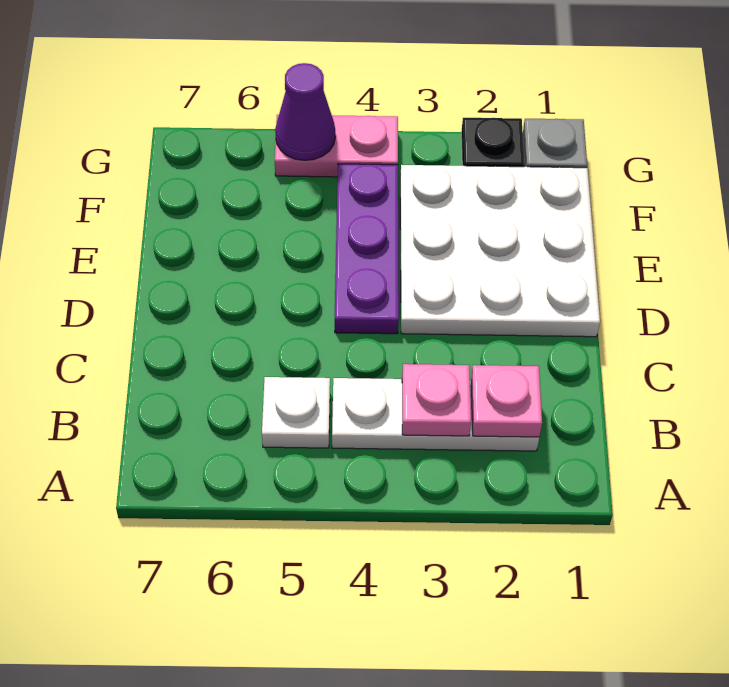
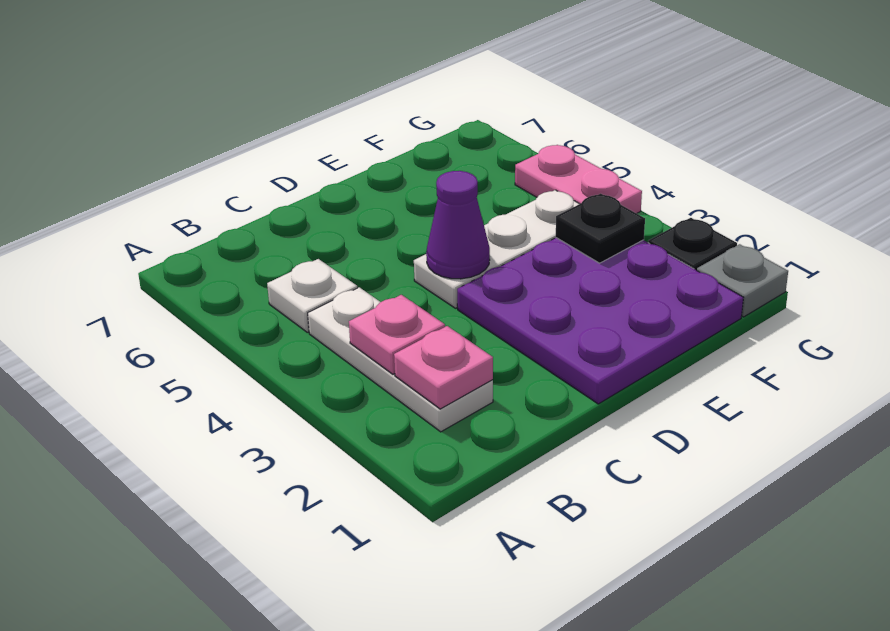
white 3x3 plate [400,165,600,337] -> purple 3x3 plate [457,238,743,404]
purple 1x3 plate [335,164,399,334] -> white 1x3 plate [414,190,579,308]
none -> black 1x1 plate [556,194,645,263]
purple 1x1 cone [275,63,335,160] -> purple 1x1 cone moved to [426,171,490,279]

